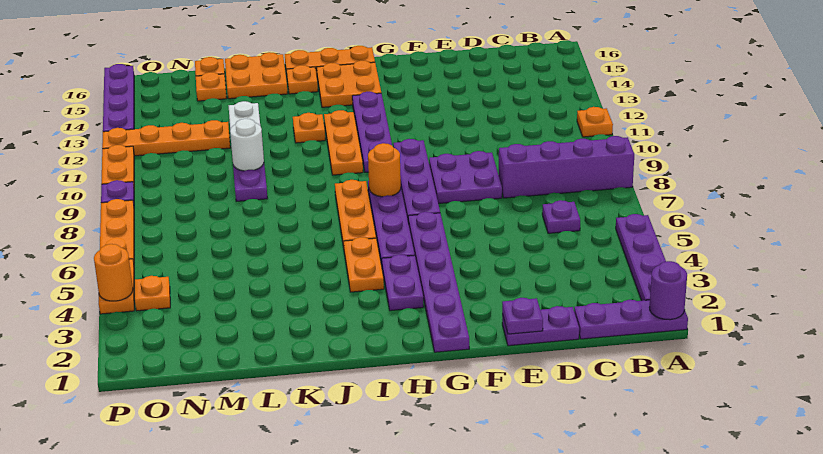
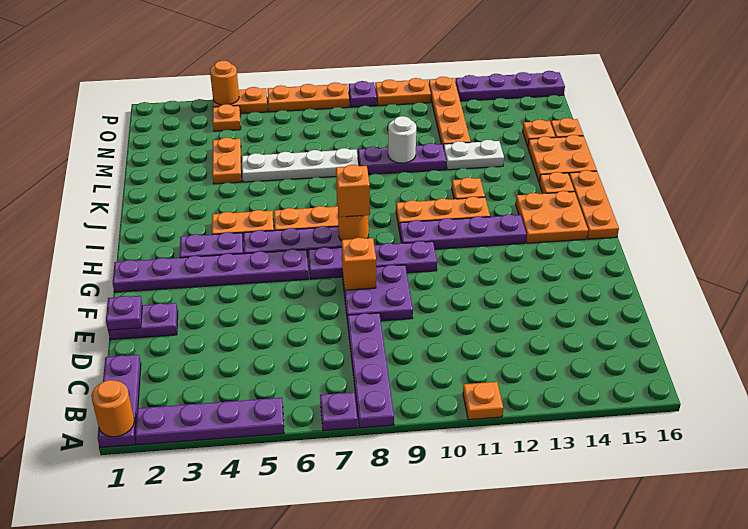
purple 1x1 round brick [650,261,687,320] -> orange 1x1 round brick [91,380,134,437]
purple 1x4 brick [499,136,634,198] -> purple 1x4 plate [348,313,394,428]
purple 1x1 plate [542,200,580,233] -> purple 1x1 plate moved to [320,392,358,431]
purple 1x2 plate [502,306,579,346] -> purple 1x2 plate turned to [108,303,178,340]
none -> orange 1x1 brick [342,238,376,290]
none -> orange 1x1 brick [336,165,370,217]
none -> orange 1x2 plate [212,138,242,184]
none -> white 1x4 plate [242,148,359,182]

